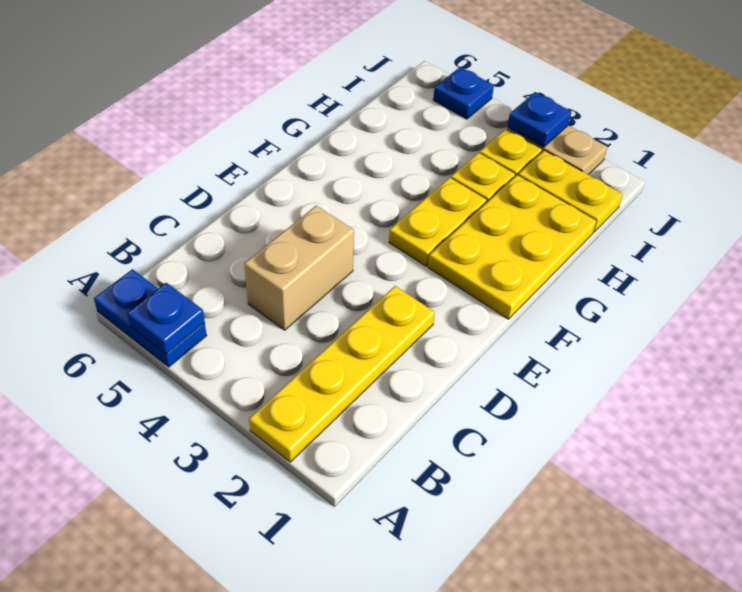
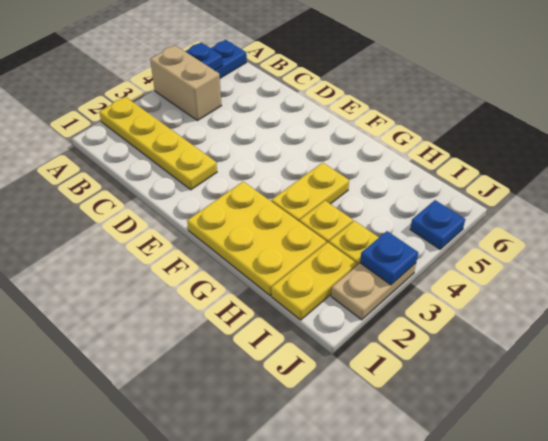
tan 1x2 brick [244,206,354,330] -> tan 1x2 brick moved to [150,45,221,121]
yellow 1x2 plate [389,178,487,266] -> yellow 1x2 plate turned to [271,163,349,221]

